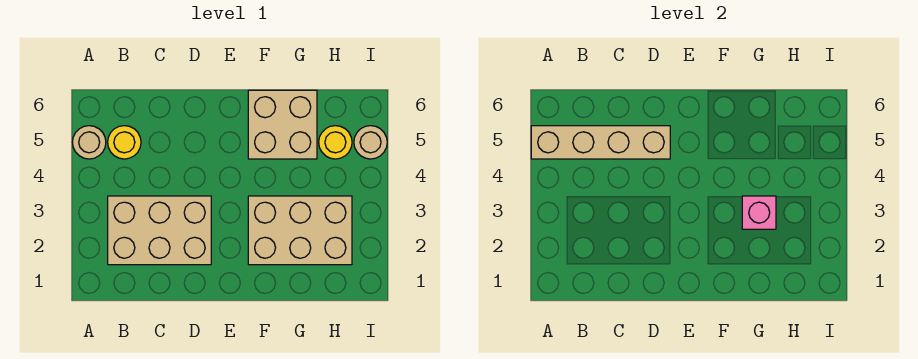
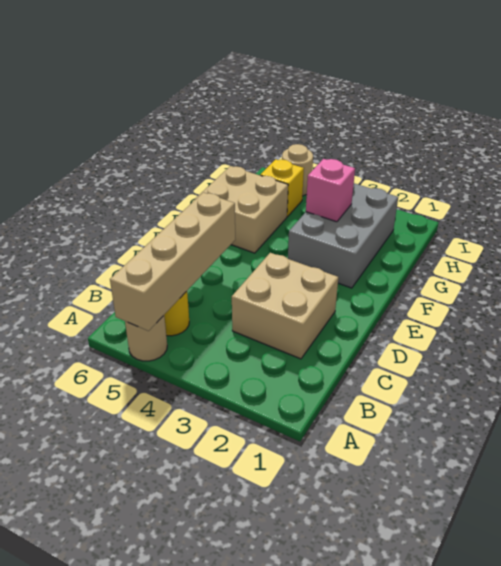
tan 2x3 brick [108,196,211,265] -> tan 2x2 brick [232,253,338,359]
tan 2x3 brick [248,196,352,265] -> grey 2x3 brick [288,183,398,288]
yellow 1x1 round brick [319,126,352,159] -> yellow 1x1 brick [260,159,304,217]

